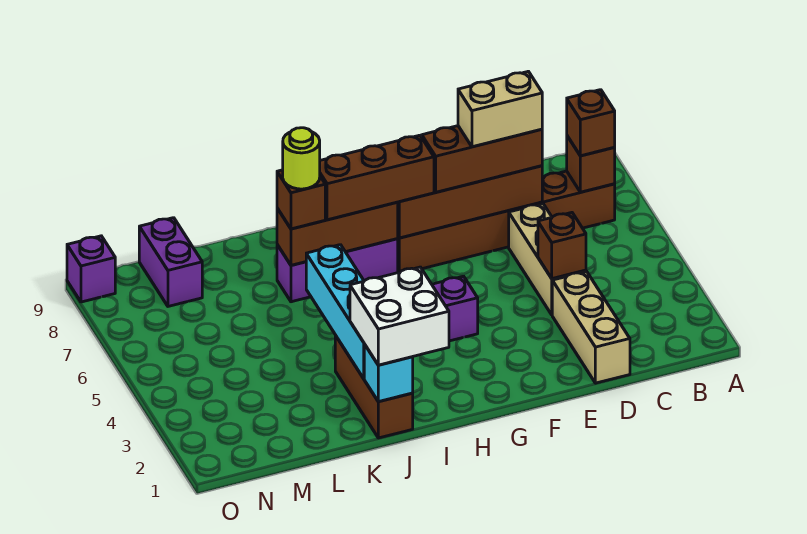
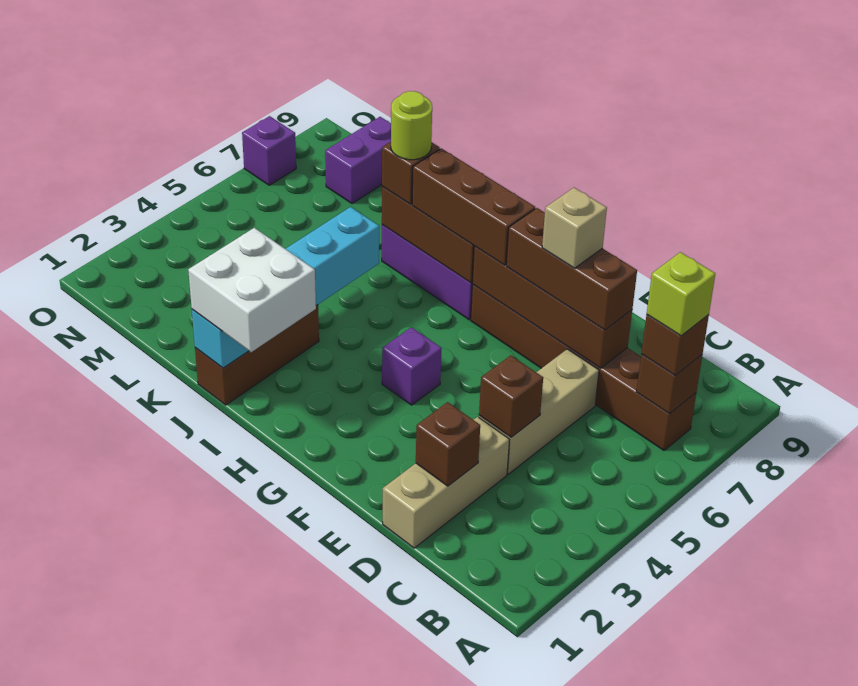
none -> lime 1x1 brick [647,252,715,336]
none -> brown 1x1 brick [416,402,480,486]
tan 1x2 brick [458,71,542,147] -> tan 1x1 brick [542,188,607,268]
purple 1x1 brick [67,236,115,302] -> purple 1x1 brick moved to [242,116,296,185]

